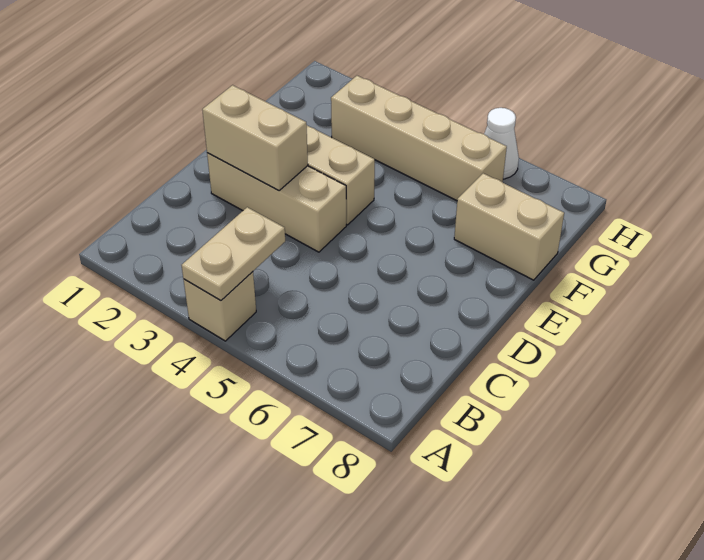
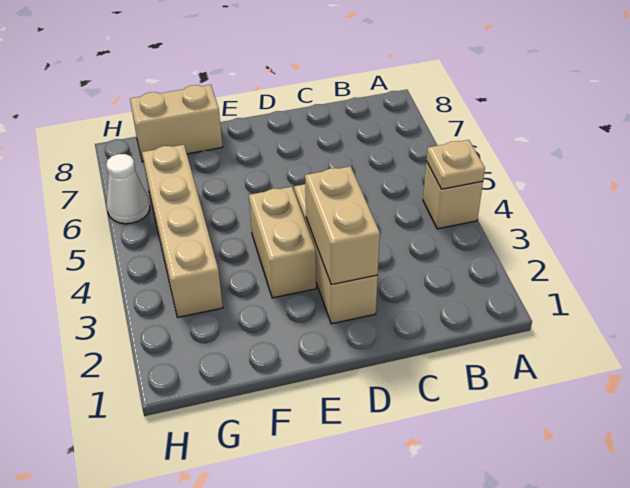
tan 1x2 plate [182,207,285,300] -> tan 1x1 plate [427,140,485,189]
tan 1x2 brick [454,173,564,280] -> tan 1x2 brick turned to [130,85,223,162]

